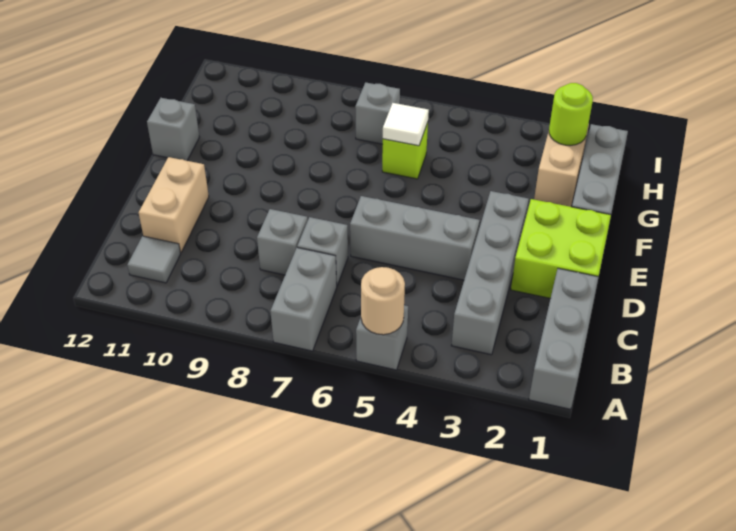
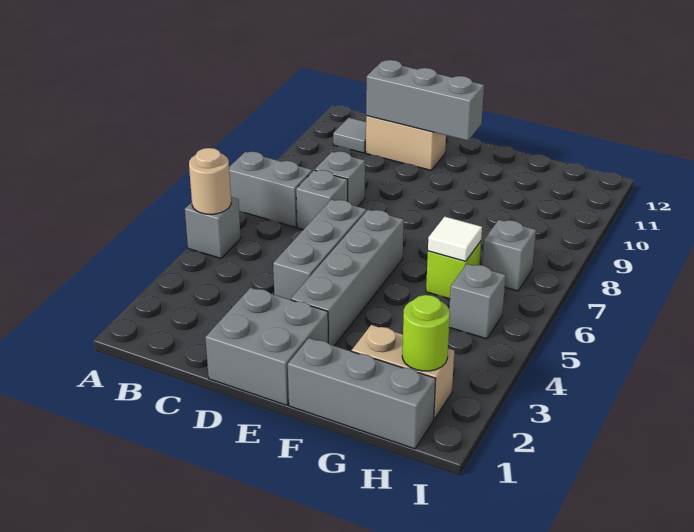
grey 1x3 brick [529,268,599,409] -> grey 1x3 brick moved to [366,60,484,141]
grey 1x4 brick [451,191,529,355] -> grey 1x4 brick turned to [291,210,404,346]
lime 2x2 brick [511,199,611,298] -> grey 2x2 brick [205,288,328,405]
grey 1x1 brick [147,98,199,161] -> grey 1x1 brick moved to [449,264,506,339]

